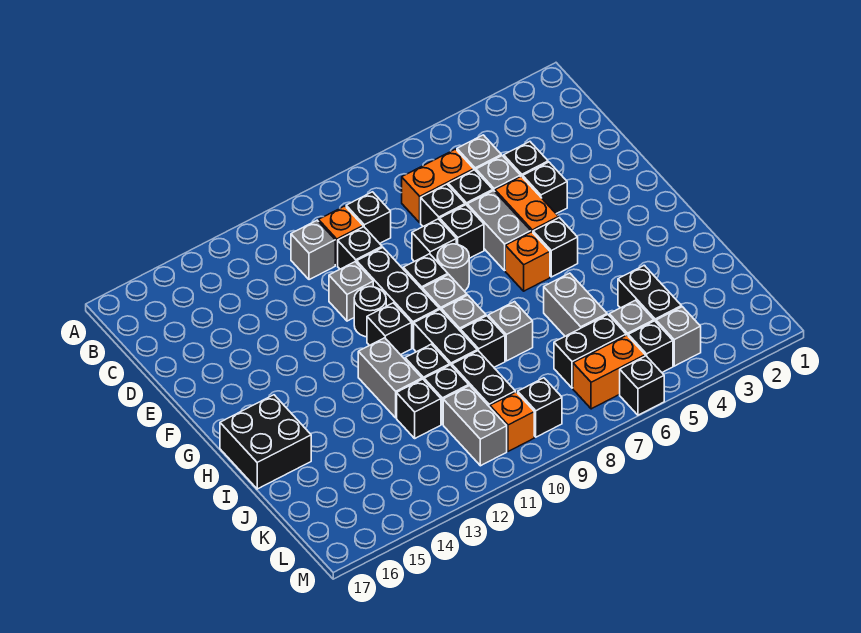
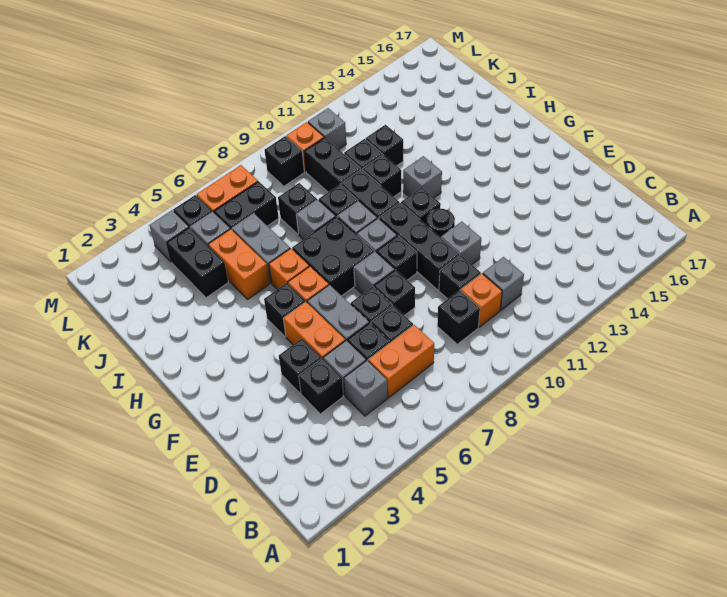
grey 1x1 round brick [437,244,469,291] -> grey 1x1 brick [354,252,395,294]
none -> orange 1x1 brick [269,248,309,289]
grey 1x2 brick [358,338,422,418] -> grey 1x1 brick [403,156,442,198]
black 2x2 brick [220,395,311,489] -> black 2x2 brick moved to [292,217,375,296]
none -> orange 1x2 brick [208,229,270,299]
grey 1x2 brick [443,386,507,466] -> grey 1x1 brick [308,108,346,149]
black 1x1 brick [620,356,664,415] -> black 1x1 brick moved to [278,183,317,234]

